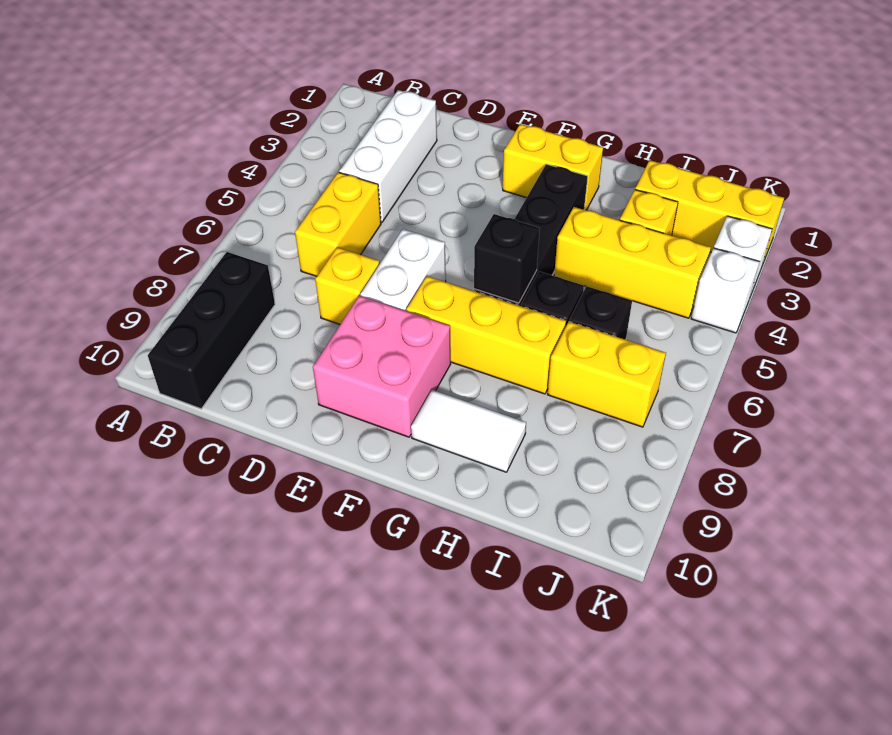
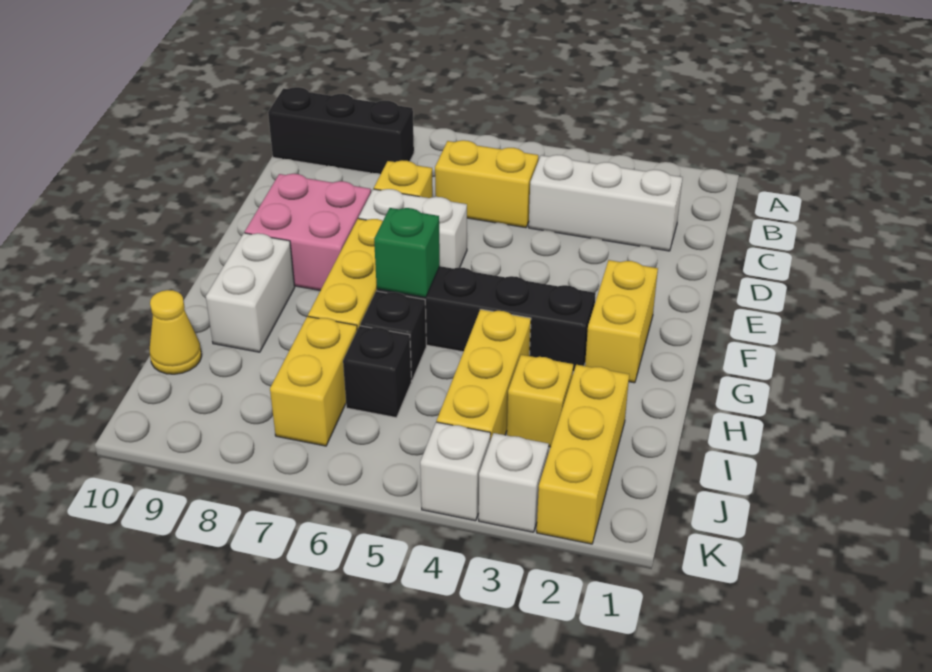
black 1x1 brick [474,214,540,303] -> green 1x1 brick [374,208,440,297]
white 1x2 tile [411,390,526,472] -> white 1x2 brick [206,233,295,352]
none -> yellow 1x1 cone [149,290,202,374]

